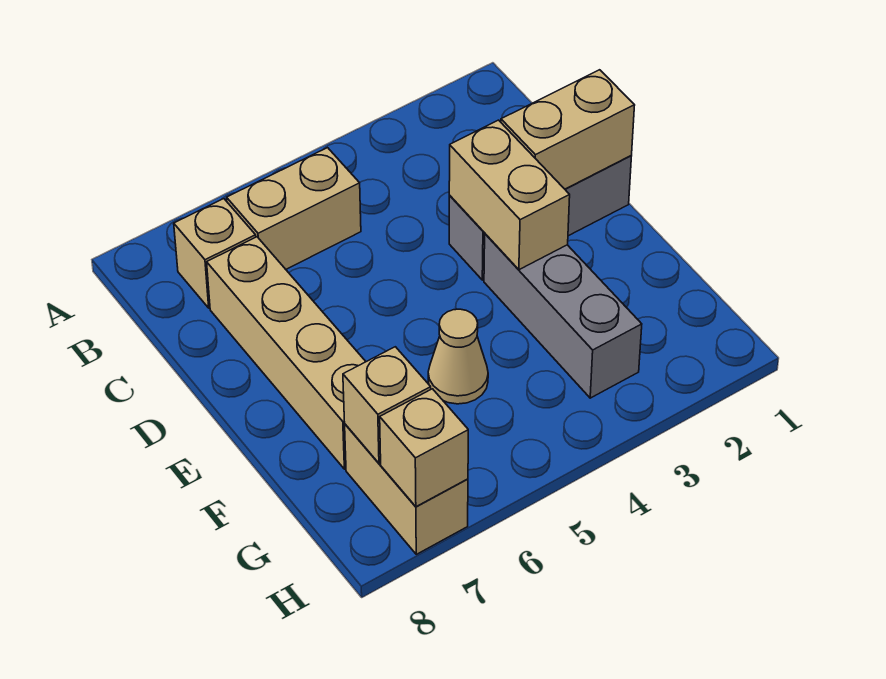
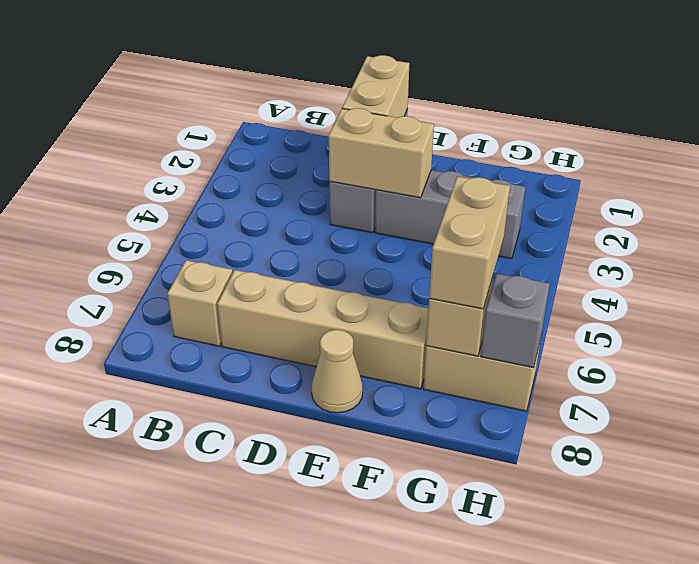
tan 1x2 brick [227,148,361,269] -> tan 1x2 brick moved to [429,176,510,309]
tan 1x1 cone [428,309,488,404] -> tan 1x1 cone moved to [312,330,363,413]
tan 1x1 brick [380,389,468,507] -> grey 1x1 brick [481,273,550,368]

